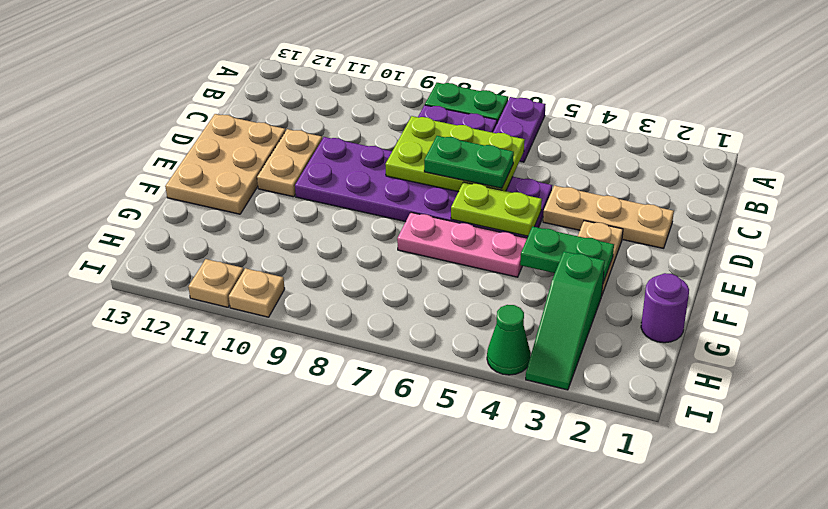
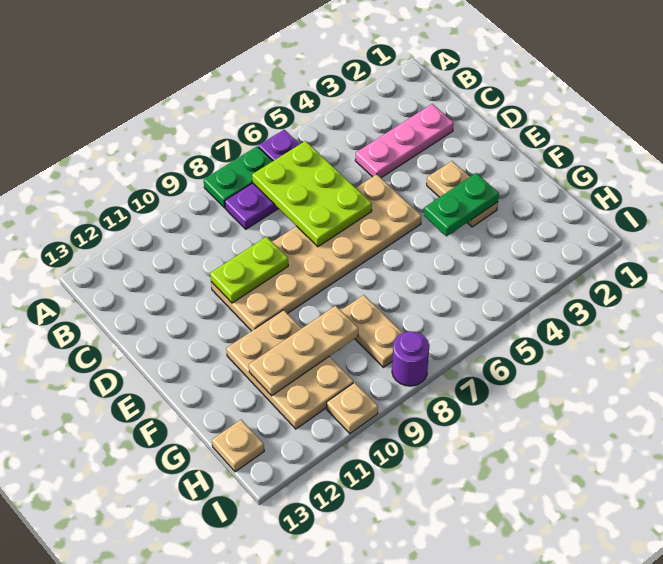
lime 2x3 plate [385,116,525,192] -> lime 2x3 plate turned to [252,141,372,247]
tan 1x3 plate [543,185,674,248] -> tan 1x3 plate moved to [249,306,358,396]
purple 2x6 plate [295,137,552,238] -> tan 2x6 plate [211,174,421,331]
green 1x2 plate [424,136,514,188] -> none
tan 1x2 plate [257,129,322,197] -> tan 1x2 plate moved to [341,295,402,367]
tan 2x3 plate [165,114,286,214] -> tan 2x3 plate moved to [226,310,353,429]
lime 1x2 plate [451,182,542,236] -> lime 1x2 plate moved to [210,237,288,303]
pink 1x3 plate [397,212,527,277] -> pink 1x3 plate moved to [355,104,454,178]
purple 1x1 round brick [641,273,689,343] -> purple 1x1 round brick moved to [392,331,430,386]
green 1x3 slope [526,251,605,390] -> none
green 1x1 cone [487,305,531,375] -> none
tan 1x1 plate [188,259,244,307] -> tan 1x1 plate moved to [212,420,264,472]

